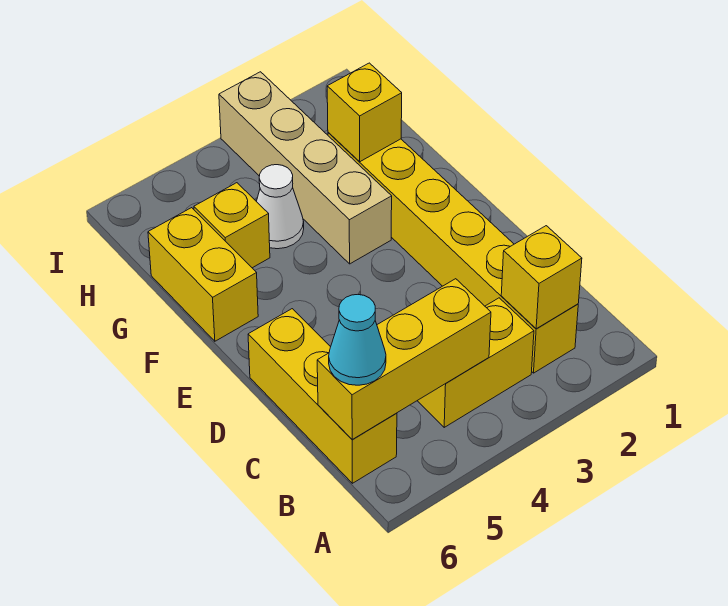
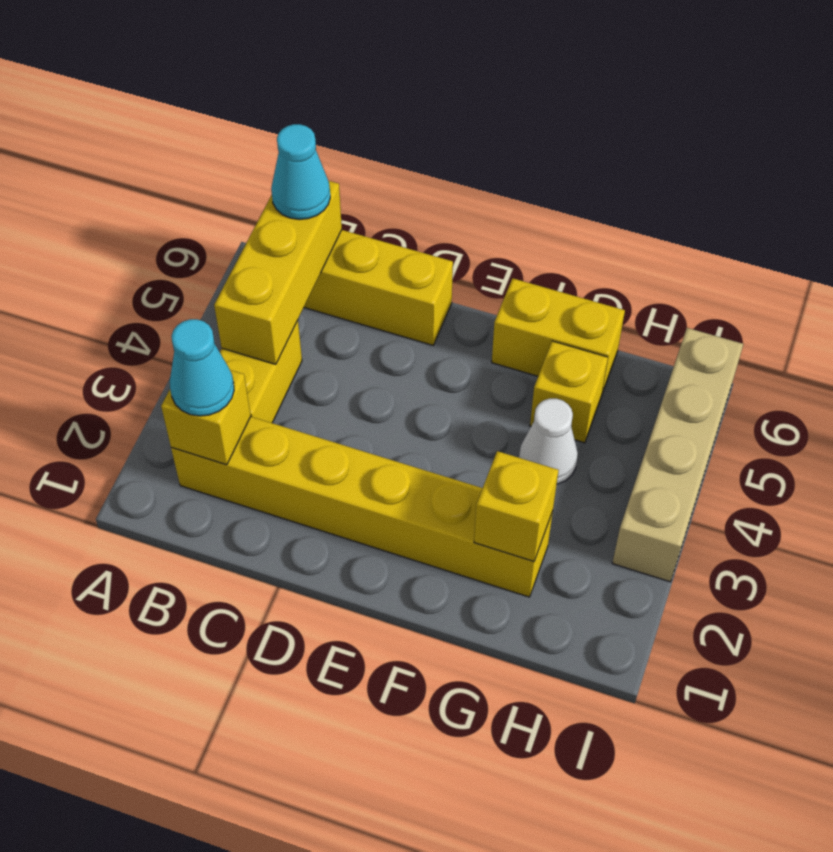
none -> cyan 1x1 cone [170,319,234,416]
tan 1x4 brick [219,72,392,264] -> tan 1x4 brick turned to [612,328,743,582]

